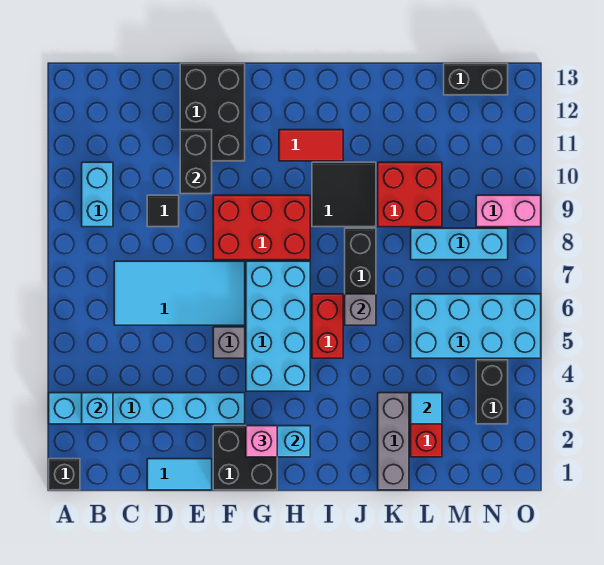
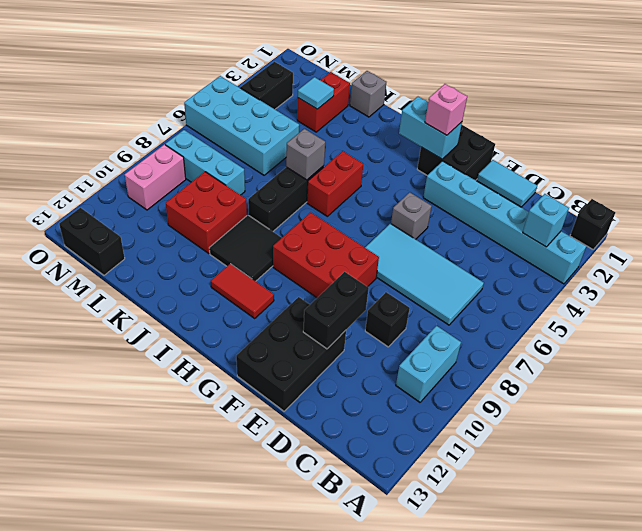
black 1x1 tile [147,195,179,227] -> black 1x1 brick [365,292,410,347]
cyan 2x4 brick [246,261,310,391] -> none
grey 1x3 brick [378,393,409,490] -> grey 1x1 brick [350,71,386,117]
pink 1x2 brick [476,195,541,227] -> pink 1x2 brick turned to [125,144,186,210]

